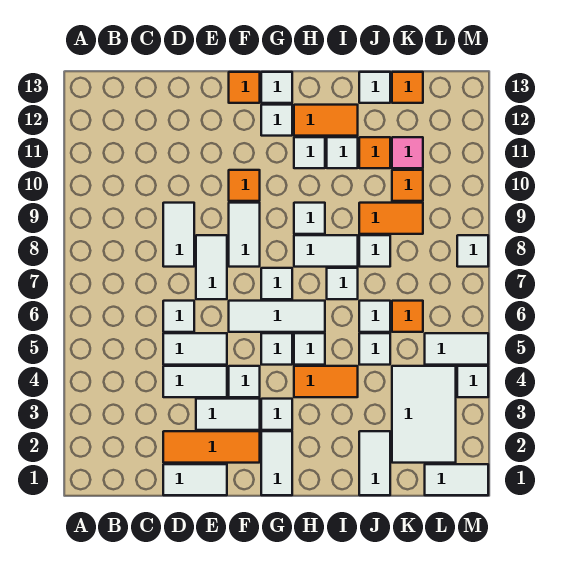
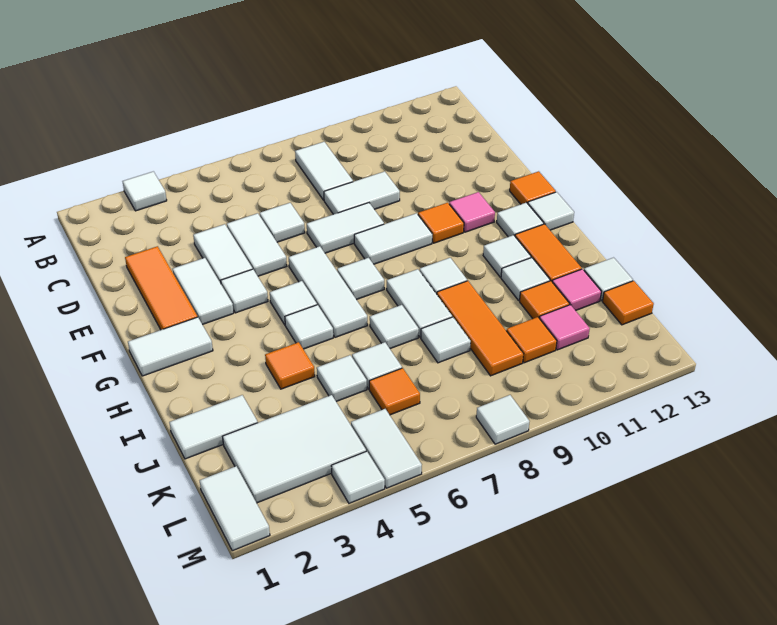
white 1x2 tile [163,464,227,495] -> white 1x2 tile moved to [295,142,353,200]
none -> pink 1x1 tile [449,192,495,232]
white 1x1 tile [261,399,292,430] -> white 1x1 tile moved to [122,171,167,211]
orange 1x2 tile [294,366,358,397] -> orange 1x1 tile [265,342,315,389]
orange 1x2 tile [359,203,423,234] -> orange 1x3 tile [437,281,523,376]
none -> pink 1x1 tile [552,269,601,311]

